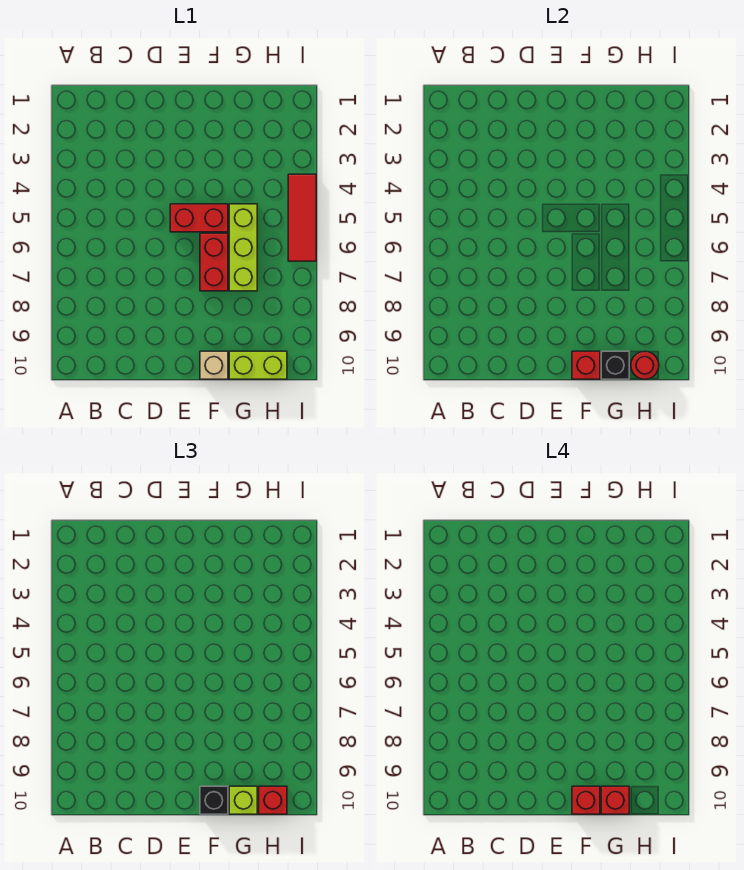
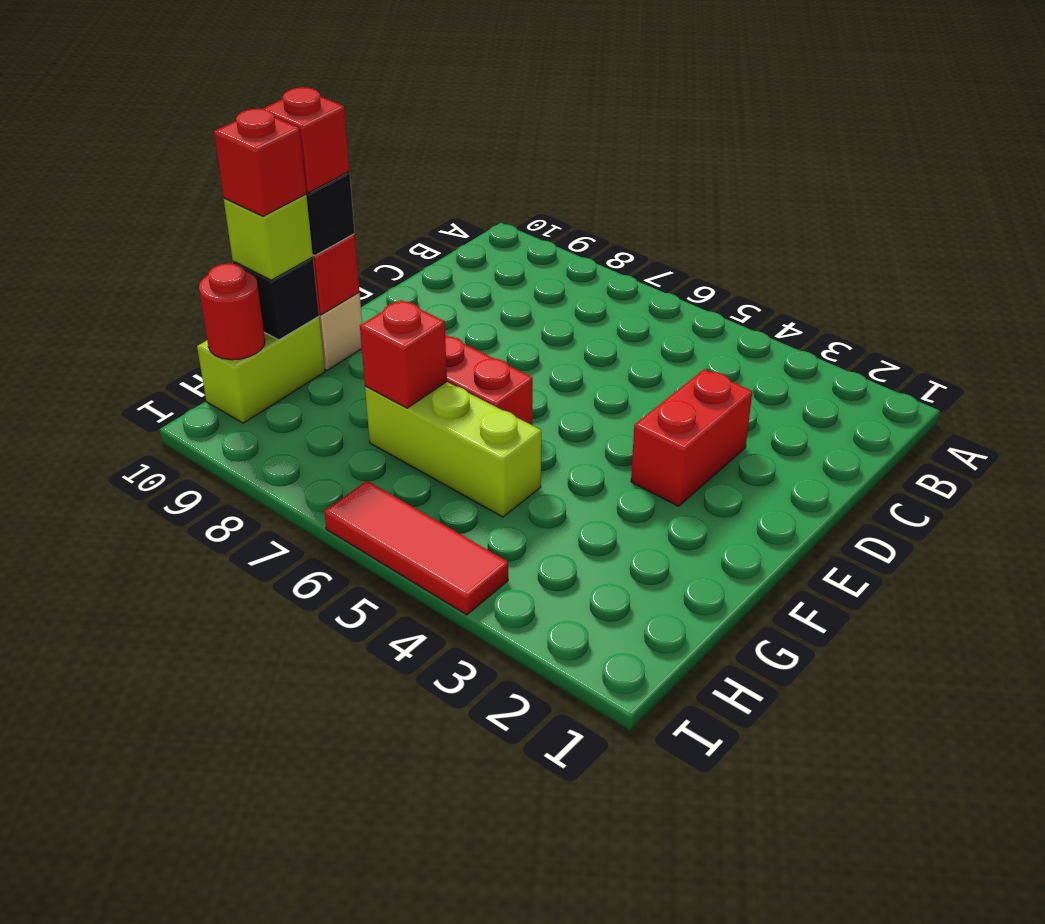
red 1x2 brick [170,204,228,232] -> red 1x2 brick moved to [631,369,753,506]
red 1x1 brick [259,786,287,814] -> red 1x1 brick moved to [360,300,447,408]

